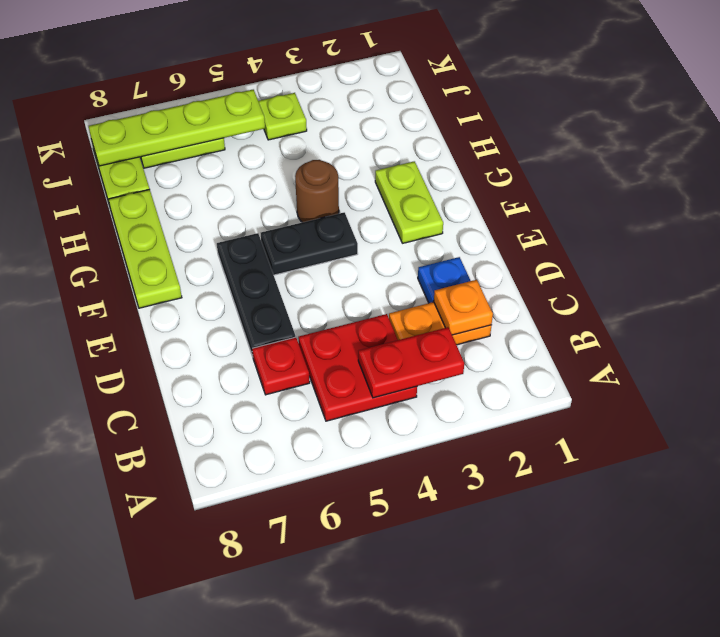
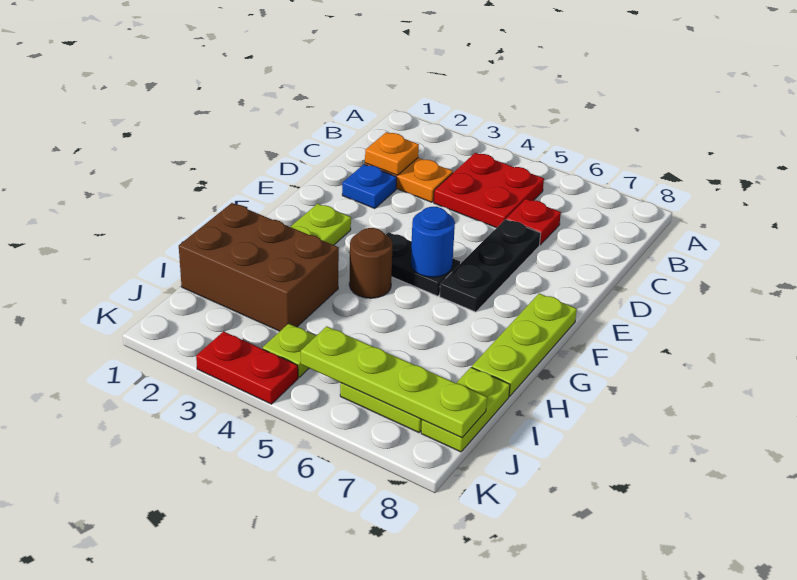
red 1x2 plate [358,327,464,398] -> red 1x2 plate moved to [196,331,298,404]
none -> blue 1x1 round brick [411,207,455,277]
none -> brown 2x3 brick [179,203,339,331]

